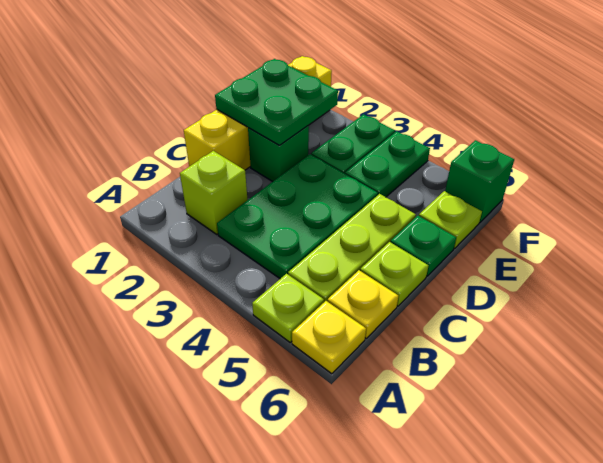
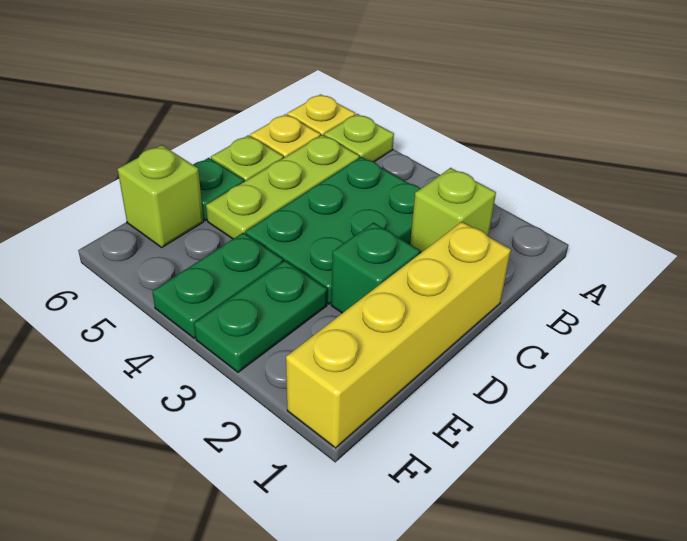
green 2x2 plate [215,59,338,146] -> none
lime 1x1 plate [419,191,482,249] -> lime 1x1 brick [118,145,204,247]
green 1x1 brick [445,140,514,223] -> none

